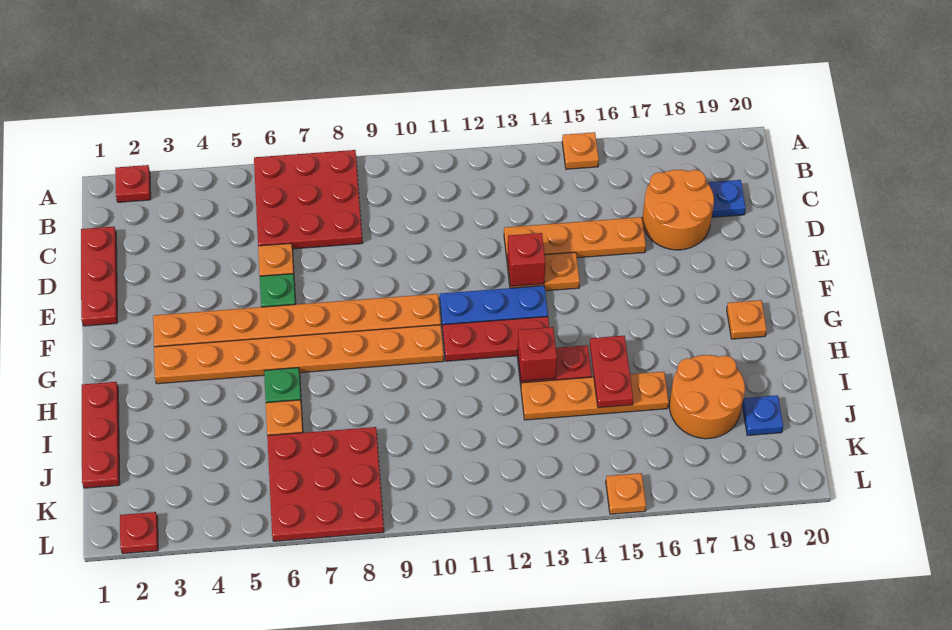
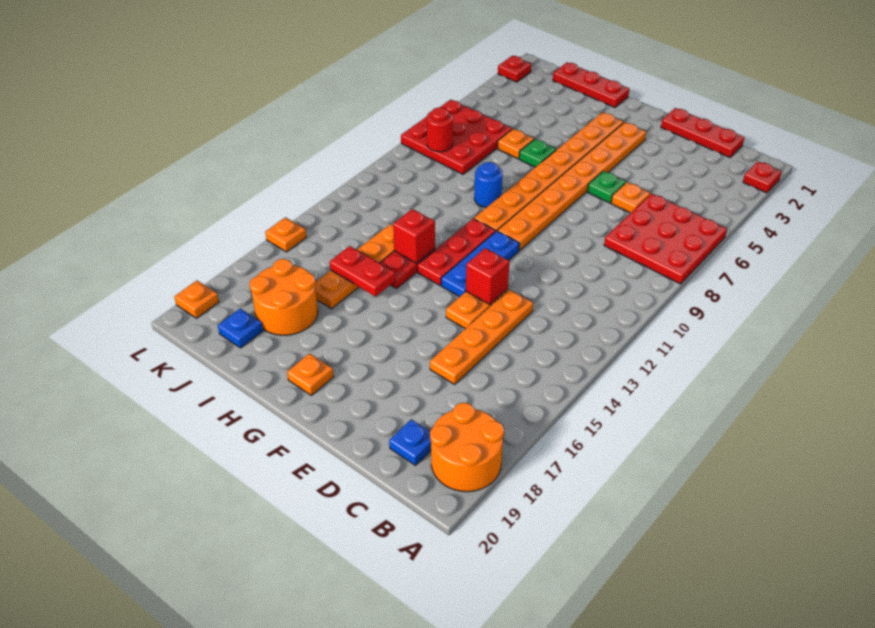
orange 1x1 plate [562,132,599,169] -> orange 1x1 plate moved to [175,281,219,318]
orange 2x2 round brick [642,170,714,250] -> orange 2x2 round brick moved to [430,403,504,492]
none -> blue 1x1 round brick [474,162,503,207]
none -> red 1x1 round brick [427,107,453,152]

